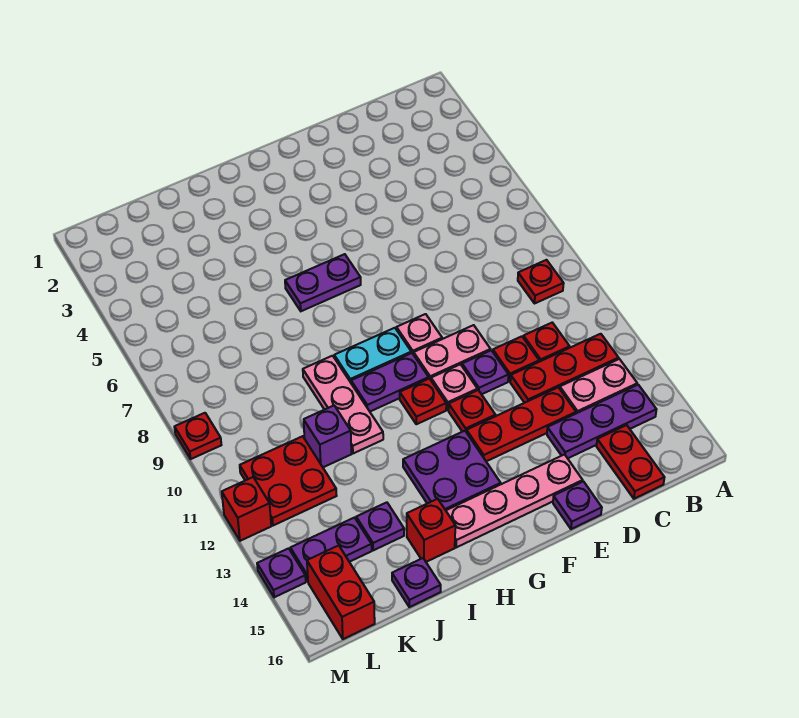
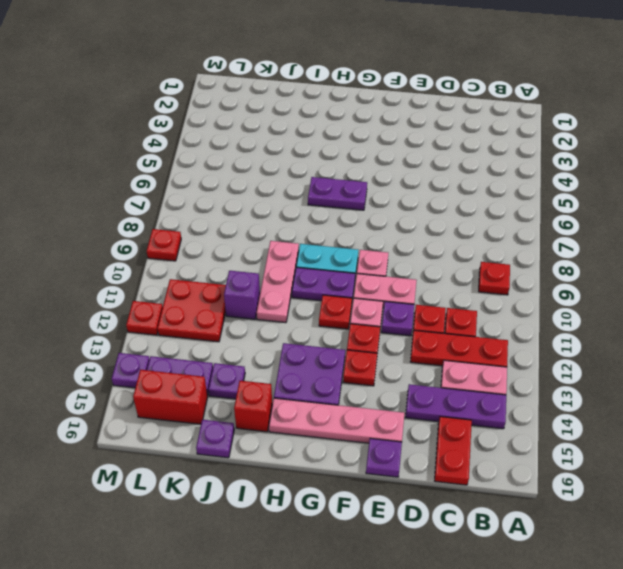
red 1x3 plate [466,387,576,461] -> red 1x1 plate [343,350,377,386]
red 1x2 brick [307,545,375,639] -> red 1x2 brick turned to [133,370,208,424]
red 1x1 brick [222,477,271,541] -> red 1x1 plate [126,301,163,335]

